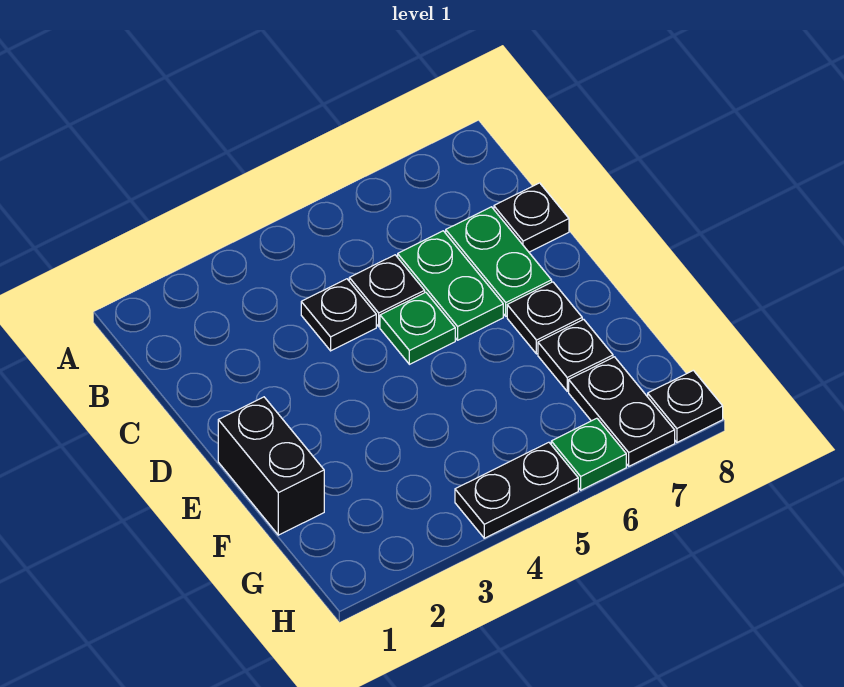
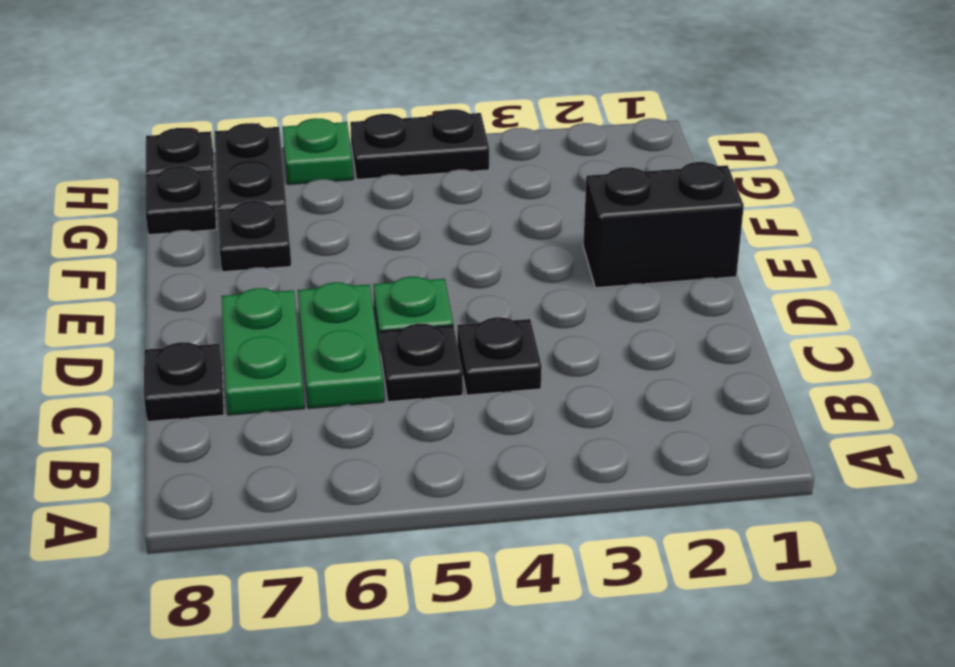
black 1x2 brick [218,397,324,535] -> black 1x2 brick turned to [583,162,744,288]
black 1x1 plate [507,282,582,354] -> black 1x1 plate moved to [145,166,216,235]

